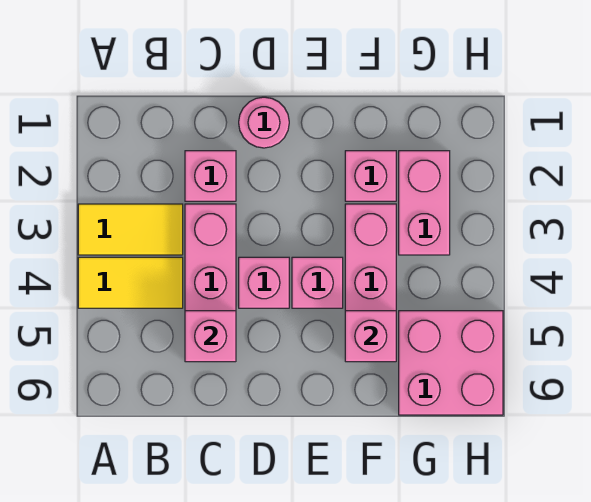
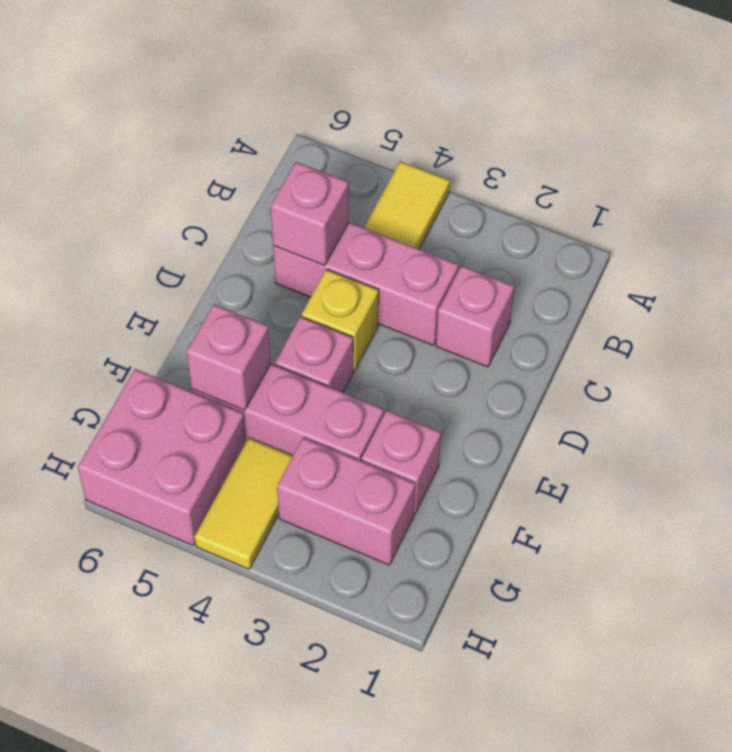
yellow 1x2 tile [78,204,183,255] -> yellow 1x2 tile moved to [195,438,293,569]
pink 1x1 round brick [239,97,289,148] -> none
pink 1x1 brick [239,257,289,308] -> yellow 1x1 brick [302,269,379,371]

